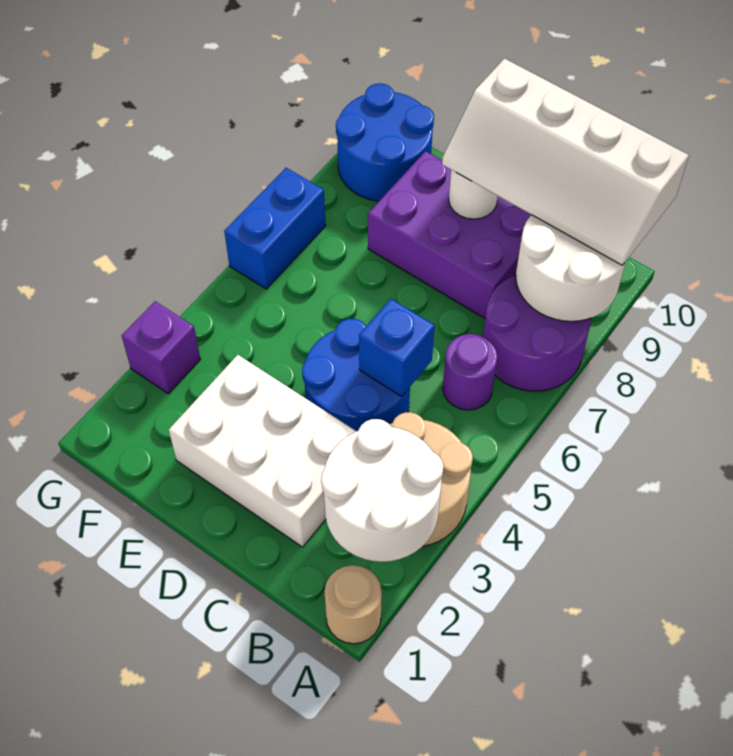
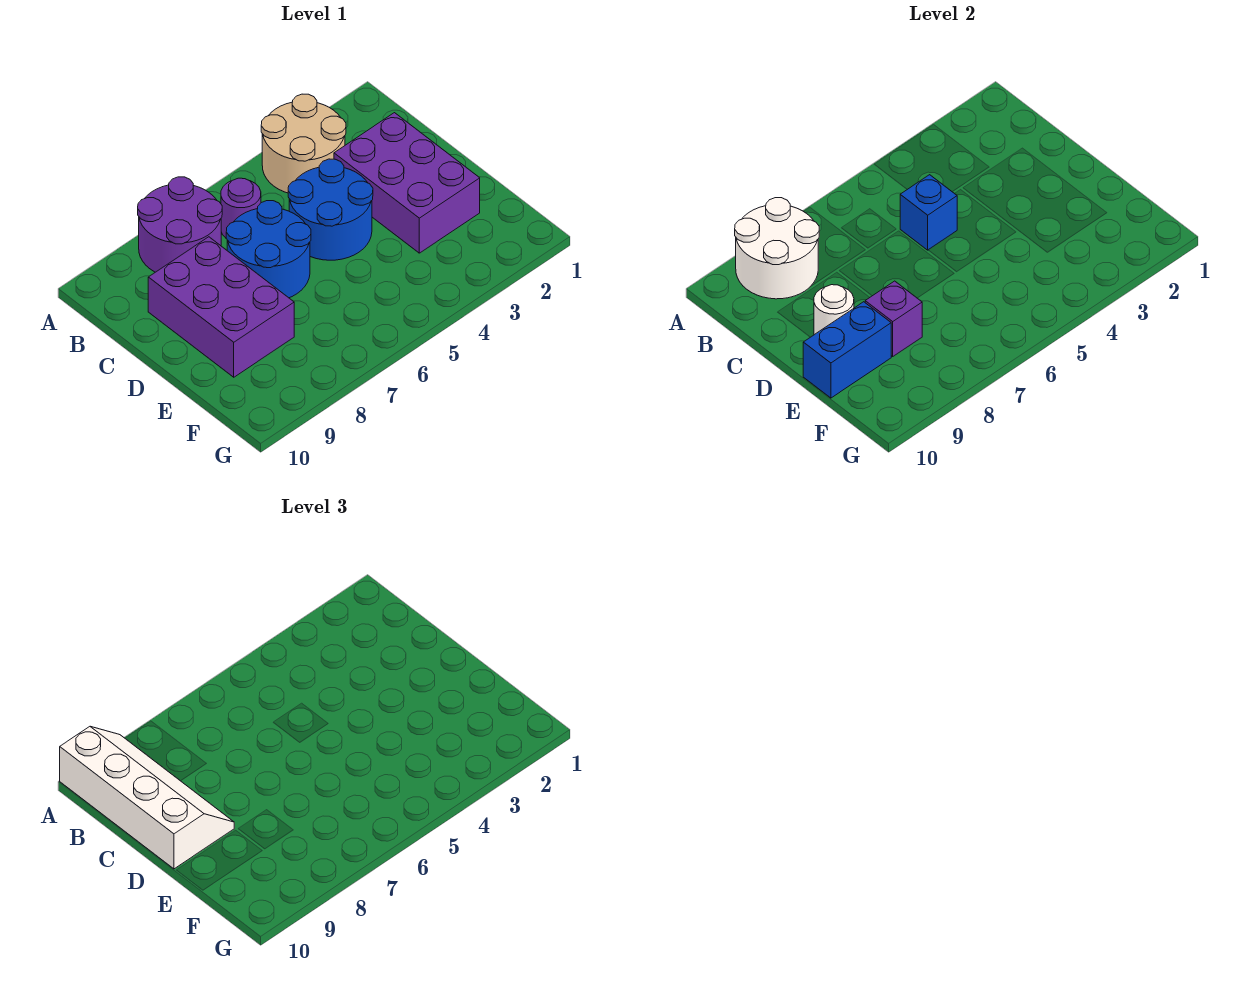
tan 1x1 round brick [324,565,382,644] -> none
white 2x2 round brick [321,419,443,562] -> none
white 2x3 brick [169,355,356,547] -> purple 2x3 brick [334,113,480,253]
blue 2x2 round brick [336,83,434,201] -> blue 2x2 round brick moved to [226,201,311,298]
purple 1x1 brick [122,301,200,394] -> purple 1x1 brick moved to [865,281,922,356]
blue 1x2 brick [224,168,326,289] -> blue 1x2 brick moved to [803,302,891,398]

